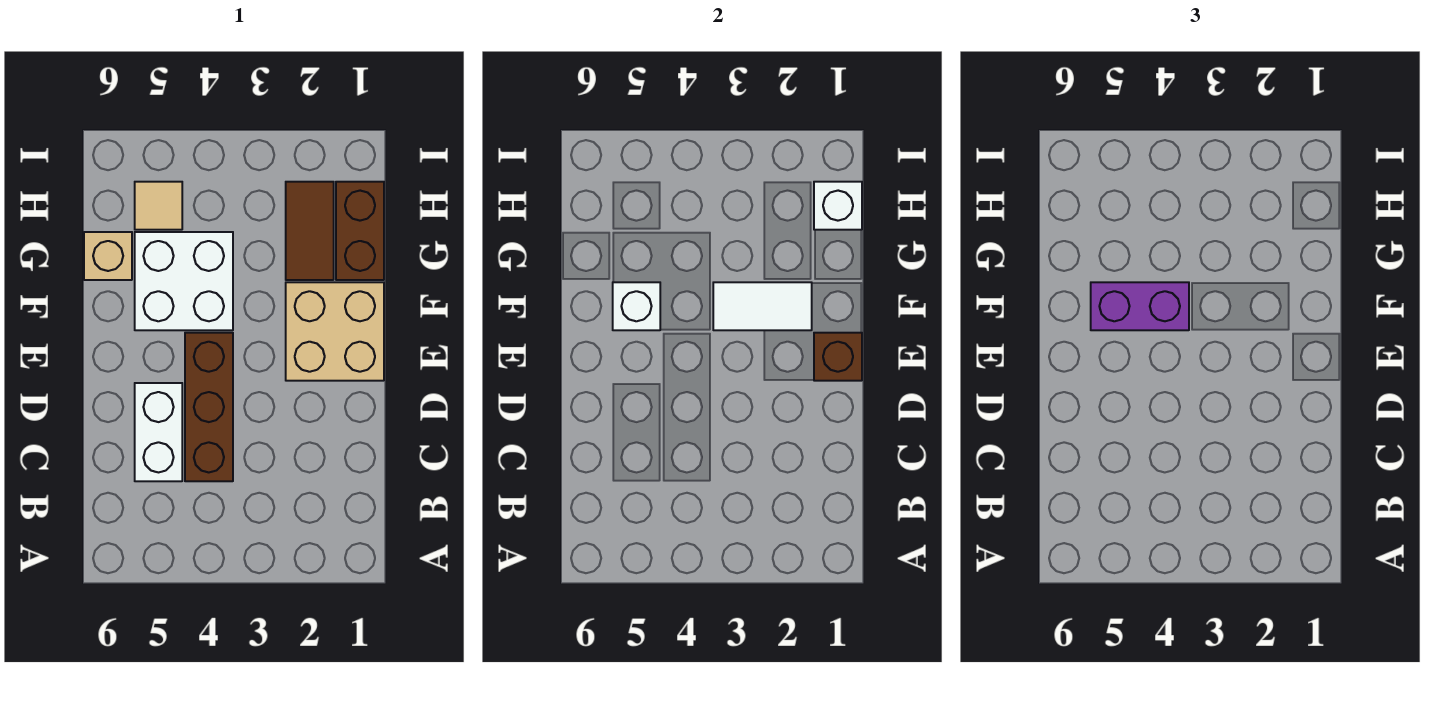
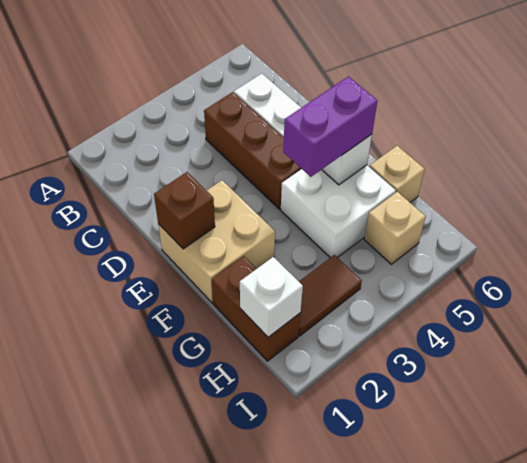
white 1x2 tile [713,282,812,330] -> none
brown 1x2 tile [286,182,334,280] -> brown 1x2 tile turned to [299,255,362,336]
tan 1x1 tile [135,182,182,230] -> tan 1x1 brick [364,192,426,264]

